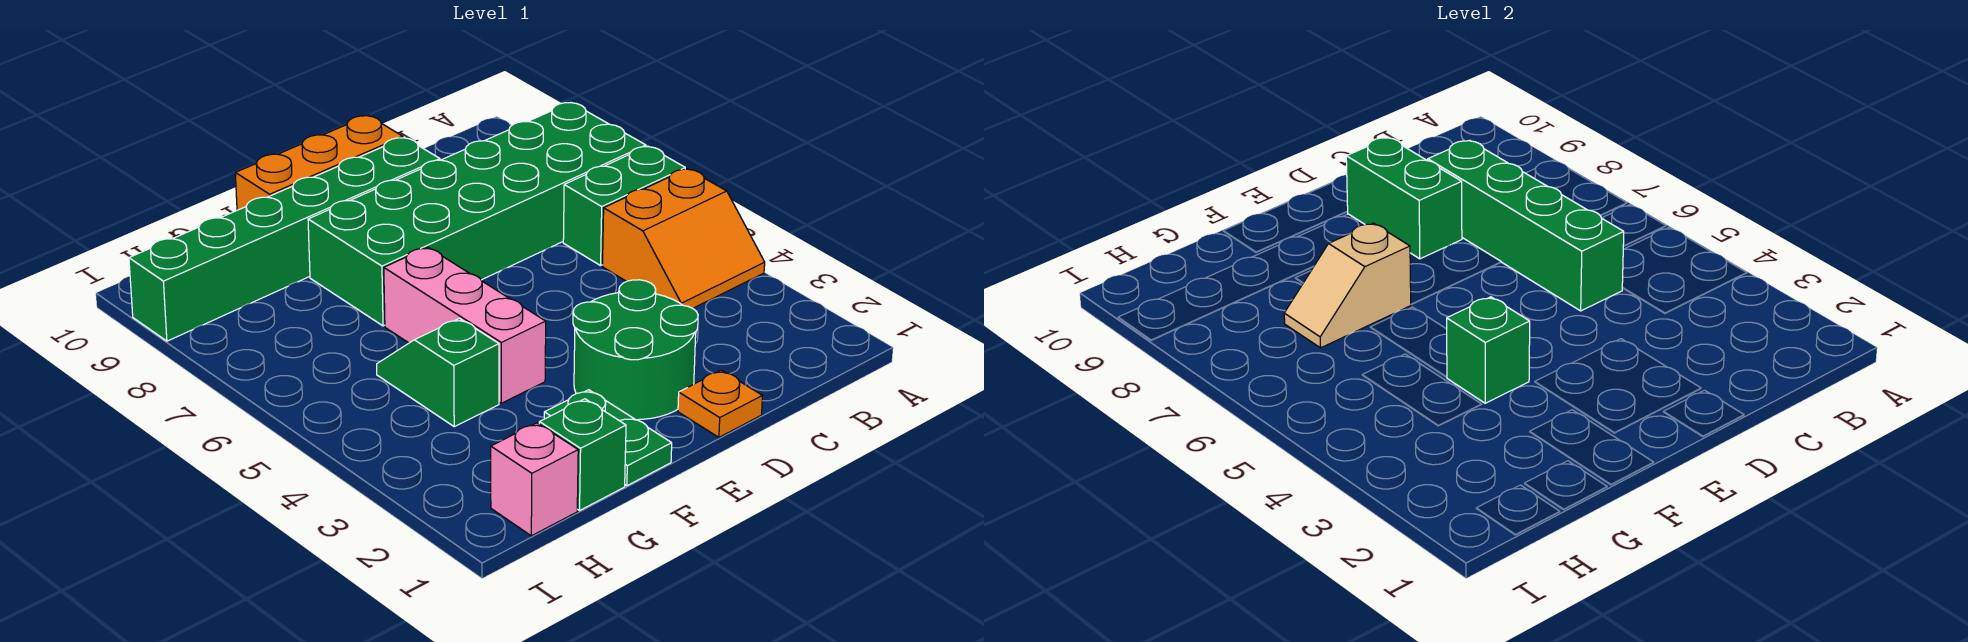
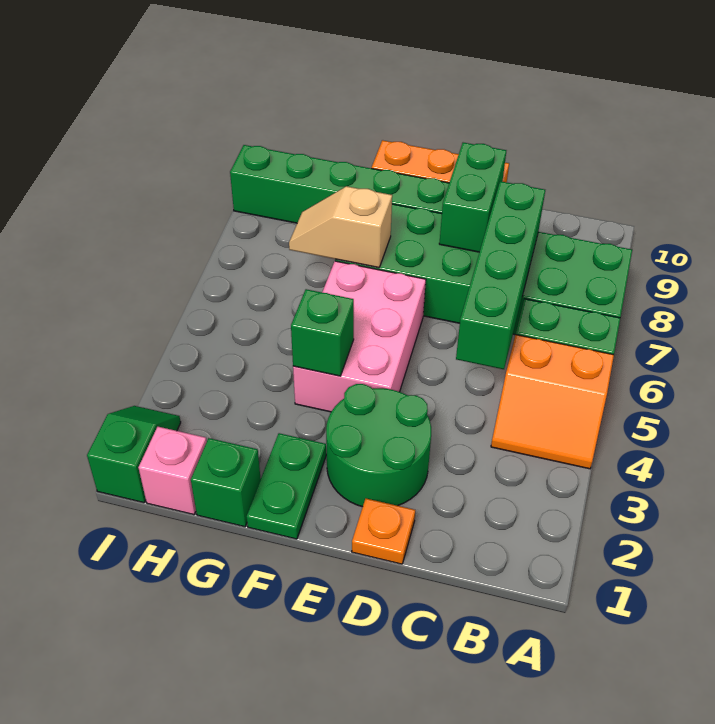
pink 1x3 brick [384,247,546,403] -> pink 2x3 brick [293,261,426,412]
green 1x2 slope [377,318,499,427] -> green 1x2 slope moved to [87,406,181,503]

